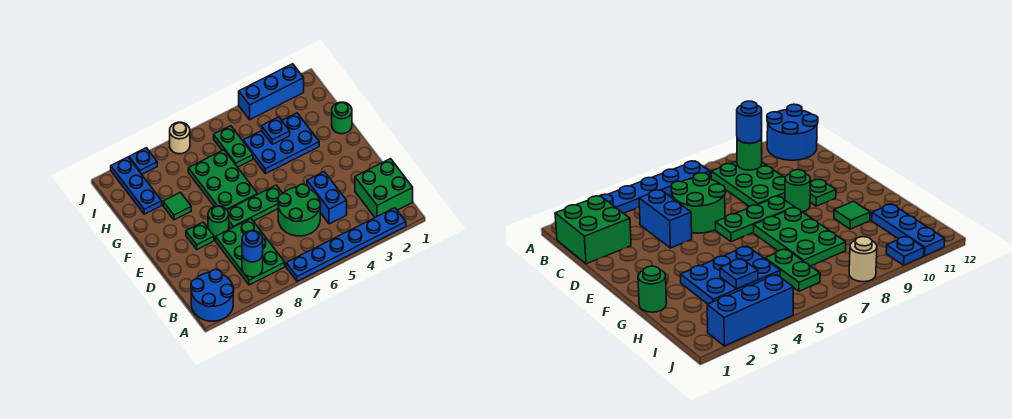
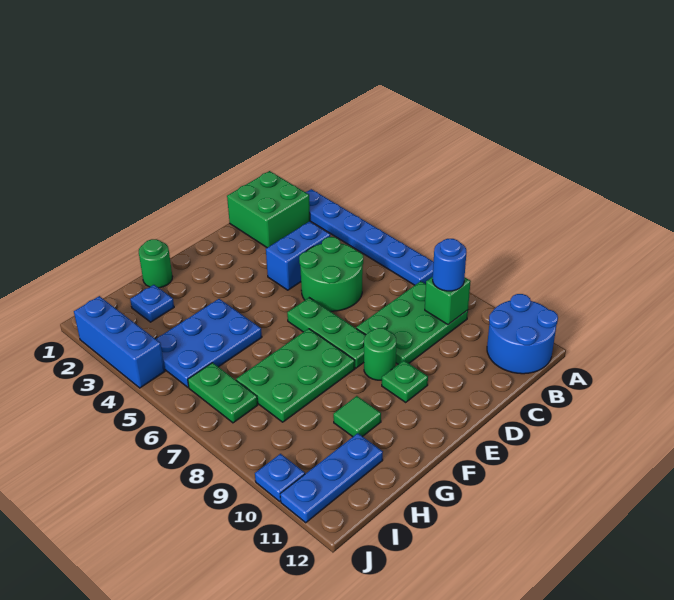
green 1x1 round brick [242,255,263,277] -> green 1x1 brick [425,277,471,325]
blue 2x3 plate [243,113,319,174] -> blue 2x3 plate turned to [156,299,262,387]
blue 1x1 plate [262,117,290,144] -> blue 1x1 plate moved to [130,285,174,322]
green 1x2 plate [214,126,253,167] -> green 1x2 plate turned to [188,363,258,423]
tan 1x1 round brick [170,122,190,154] -> none

